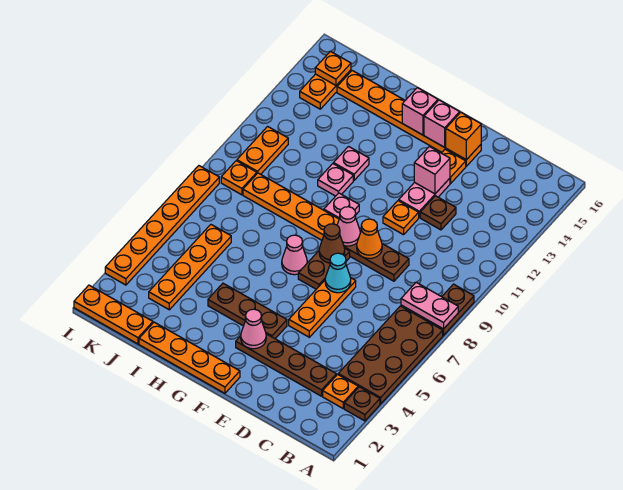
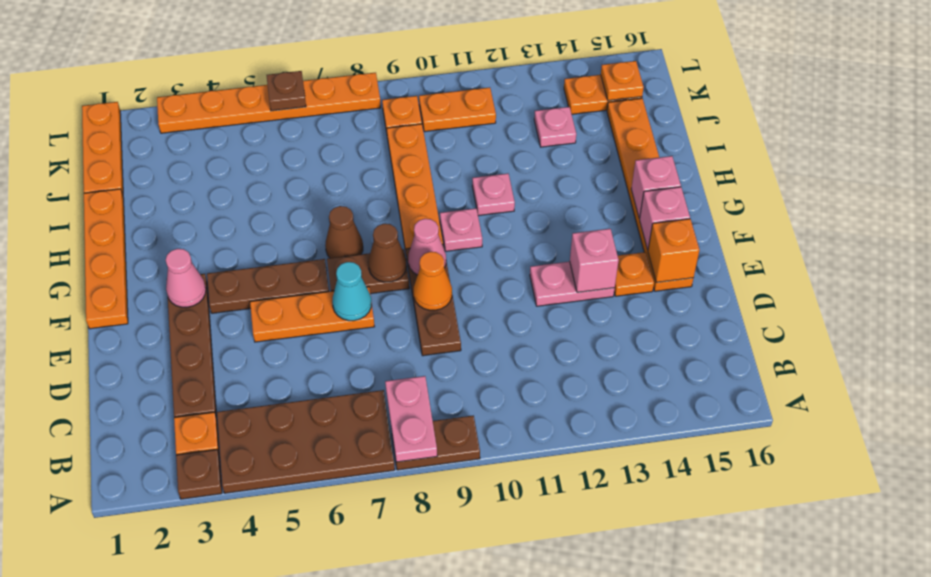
brown 1x1 plate [420,196,456,230] -> brown 1x1 plate moved to [267,71,306,111]
orange 1x1 plate [383,201,419,235] -> none
brown 1x3 plate [208,283,287,339] -> brown 1x3 plate turned to [207,259,329,313]
pink 1x1 cone [282,235,307,275] -> brown 1x1 cone [325,206,363,258]
pink 1x1 plate [333,147,369,180] -> pink 1x1 plate moved to [534,107,576,147]
orange 1x4 plate [149,225,231,310] -> none

